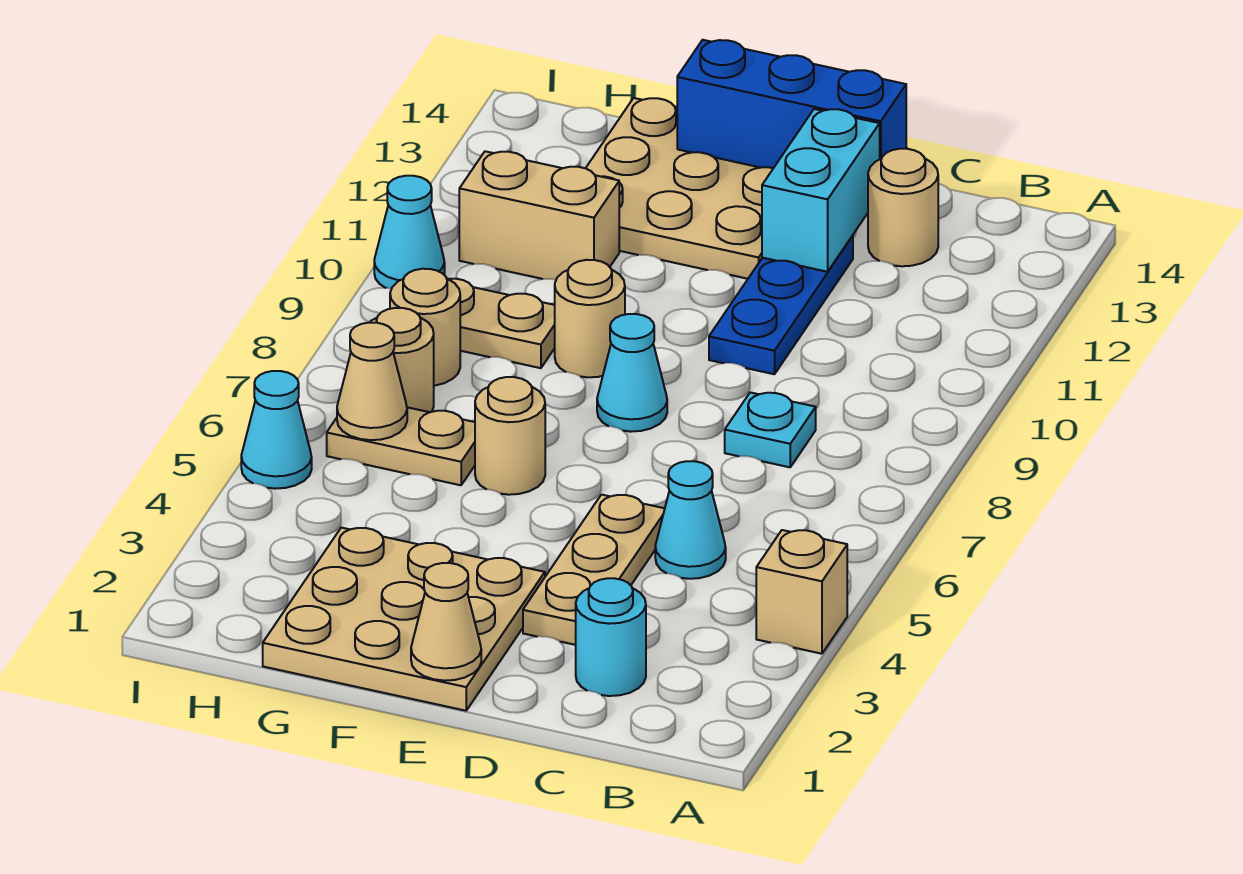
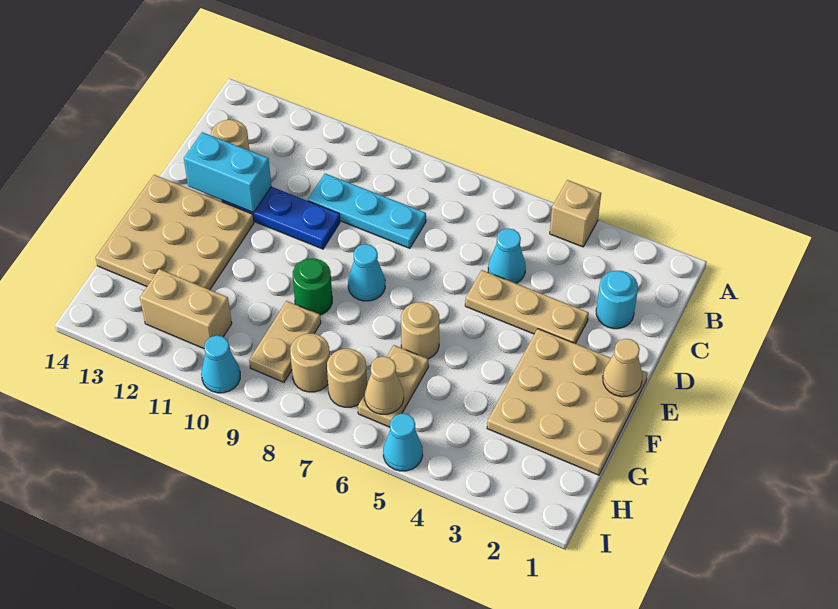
cyan 1x1 plate [725,392,816,467] -> cyan 1x3 plate [308,174,426,248]
blue 1x3 brick [677,40,906,168] -> none
tan 1x1 round brick [555,260,625,377] -> green 1x1 round brick [293,258,332,315]
tan 1x2 brick [459,151,619,280] -> tan 1x2 brick turned to [140,269,232,349]

